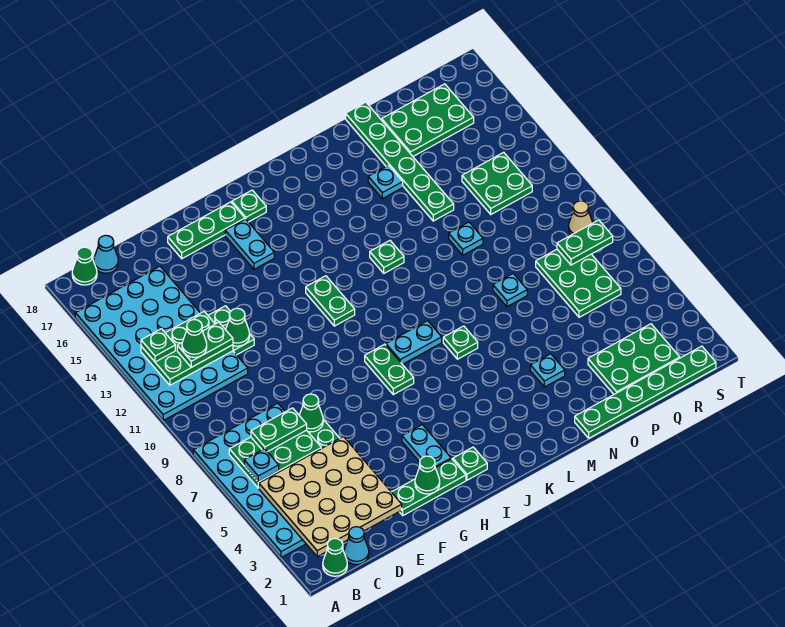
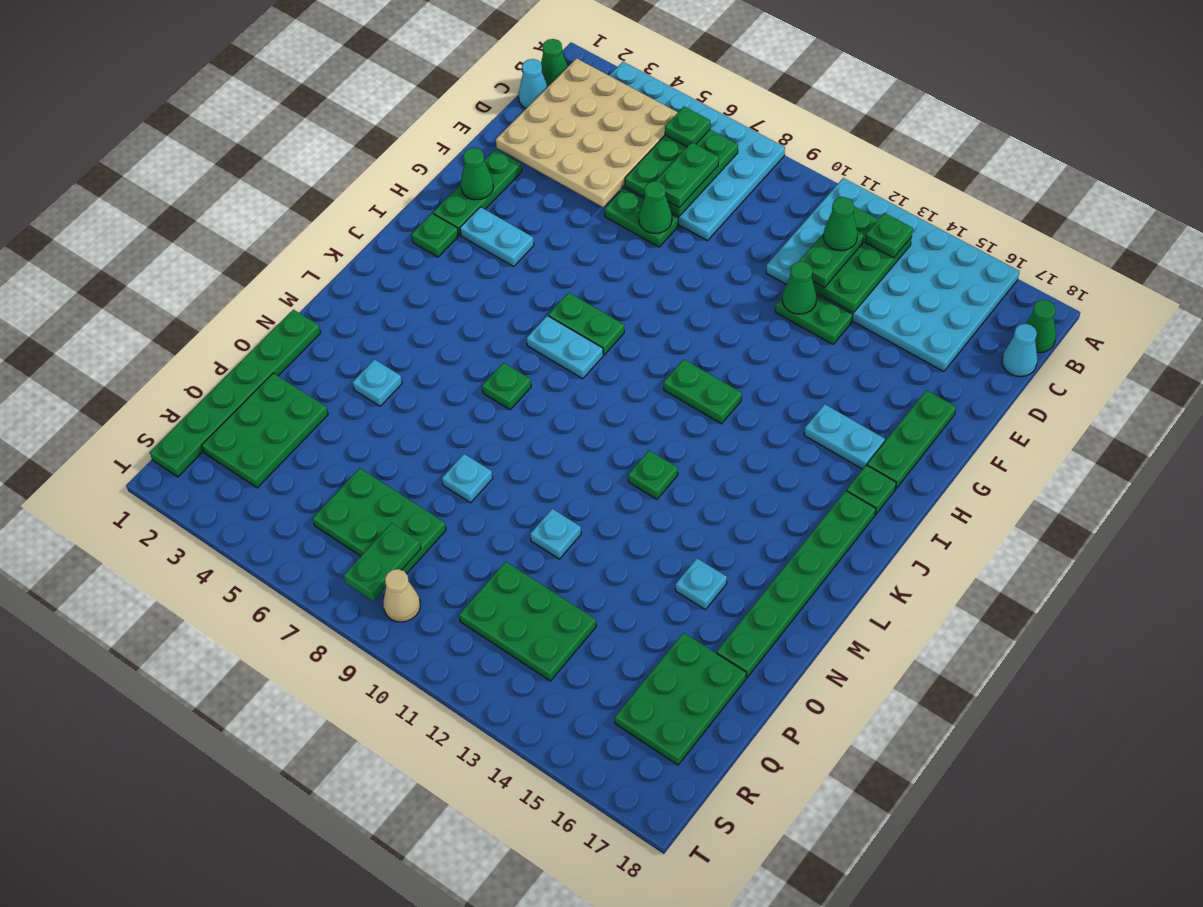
cyan 1x1 plate [244,449,279,482] -> green 1x1 plate [665,107,710,147]
cyan 1x2 plate [386,321,442,364] -> cyan 1x2 plate turned to [527,316,603,379]
green 1x6 plate [346,102,454,221] -> green 1x6 plate turned to [717,491,876,678]
green 2x2 plate [462,152,532,214] -> green 2x3 plate [459,562,596,681]

